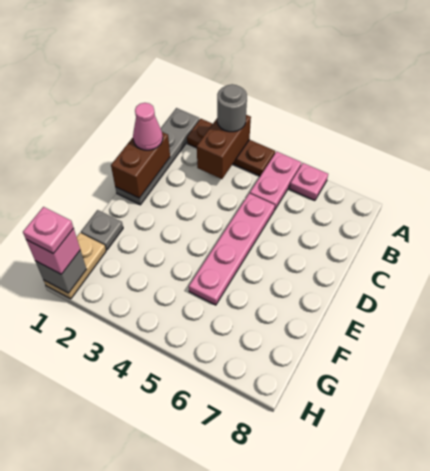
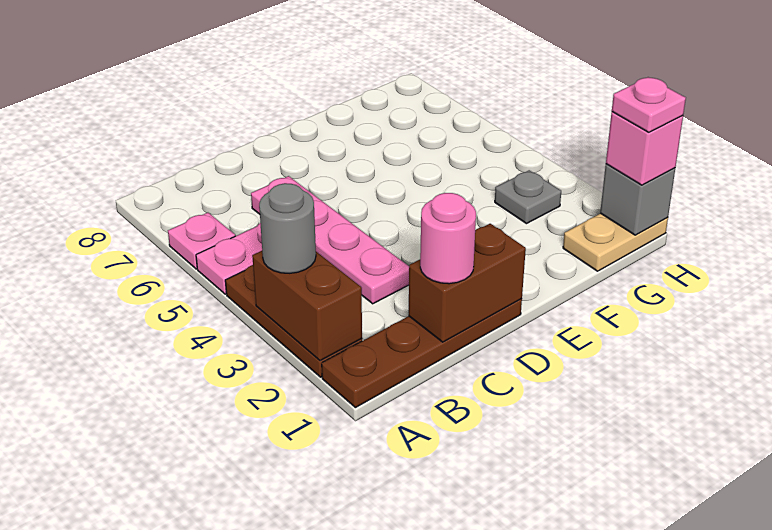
grey 1x4 plate [115,108,199,205] -> brown 1x4 plate [322,299,522,408]
brown 1x2 brick [197,115,251,179] -> brown 1x2 brick turned to [252,251,362,361]
pink 1x1 cone [133,103,163,150] -> pink 1x1 round brick [420,193,476,284]
pink 1x4 plate [189,193,275,305] -> pink 1x4 plate turned to [251,176,409,304]
grey 1x1 plate [81,210,123,250] -> grey 1x1 plate moved to [495,170,561,224]

